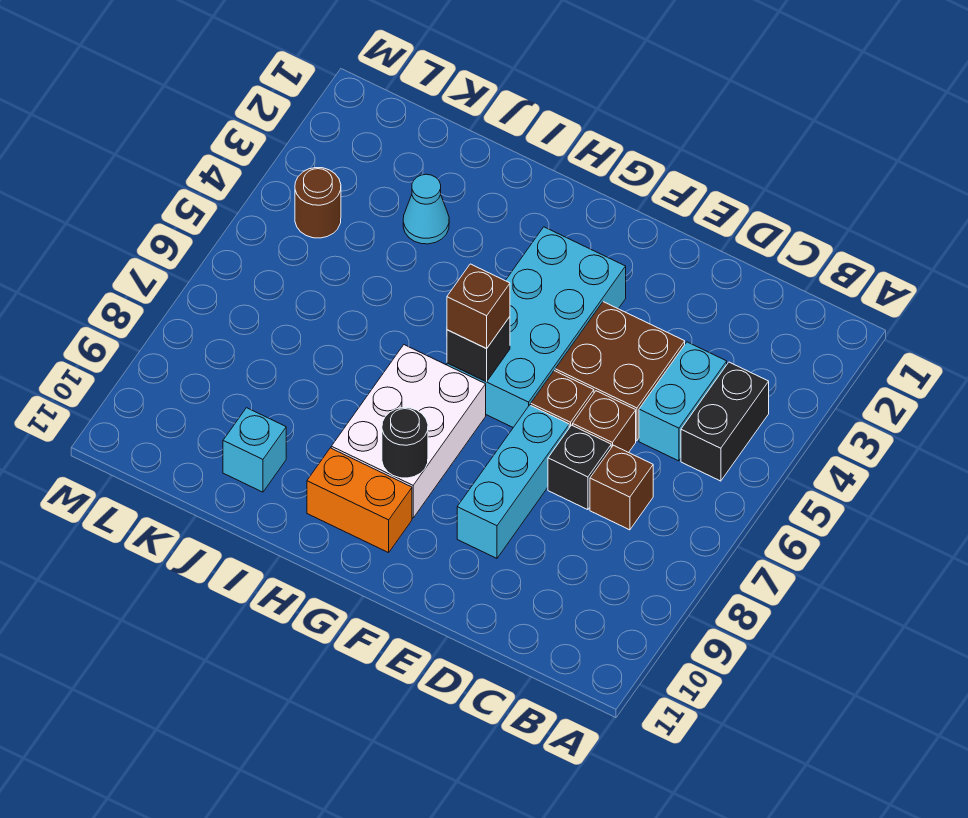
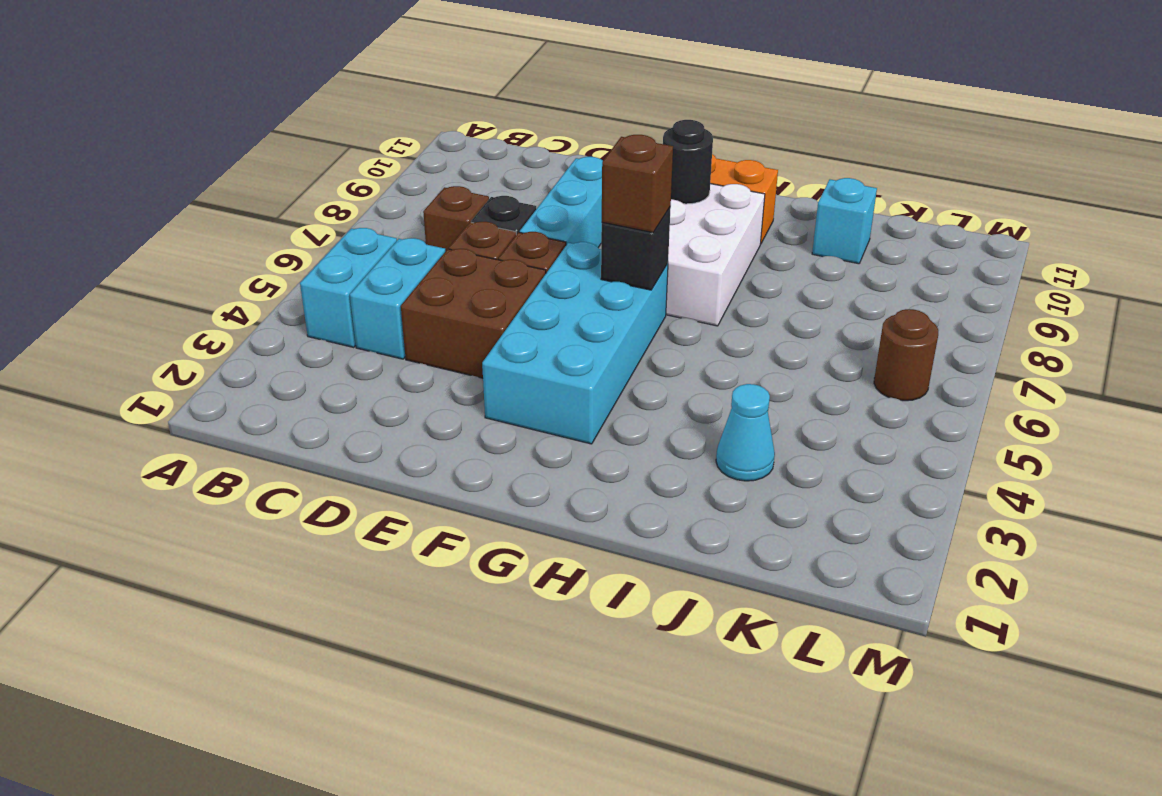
black 1x2 brick [681,362,769,481] -> cyan 1x2 brick [300,228,397,347]
brown 1x1 round brick [295,168,341,238] -> brown 1x1 round brick moved to [874,309,938,401]

